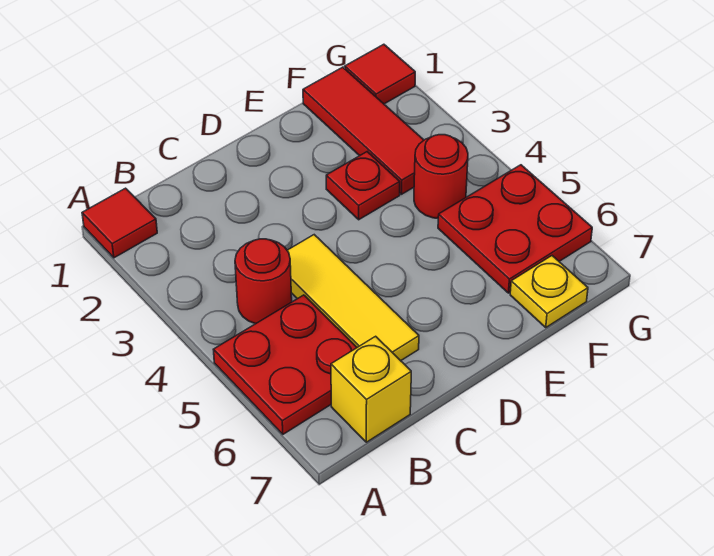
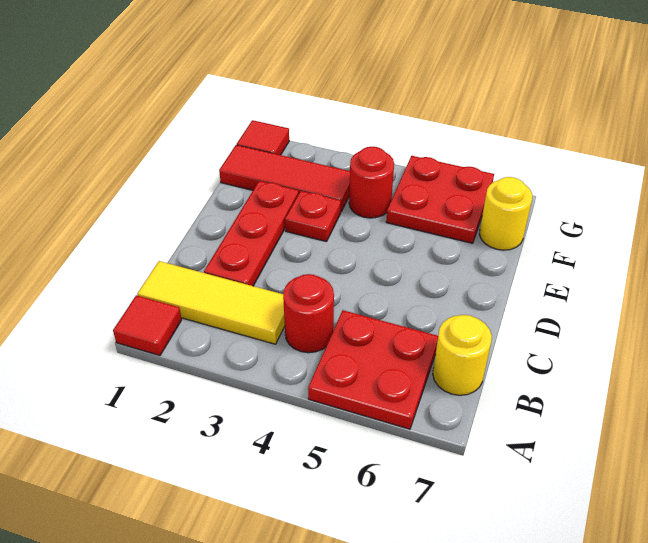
yellow 1x1 brick [331,336,411,442] -> yellow 1x1 round brick [433,315,492,395]
none -> red 1x3 plate [204,181,299,286]
yellow 1x3 tile [287,235,419,361] -> yellow 1x3 tile moved to [137,261,285,344]
yellow 1x1 plate [510,256,588,327] -> yellow 1x1 round brick [479,177,532,250]

